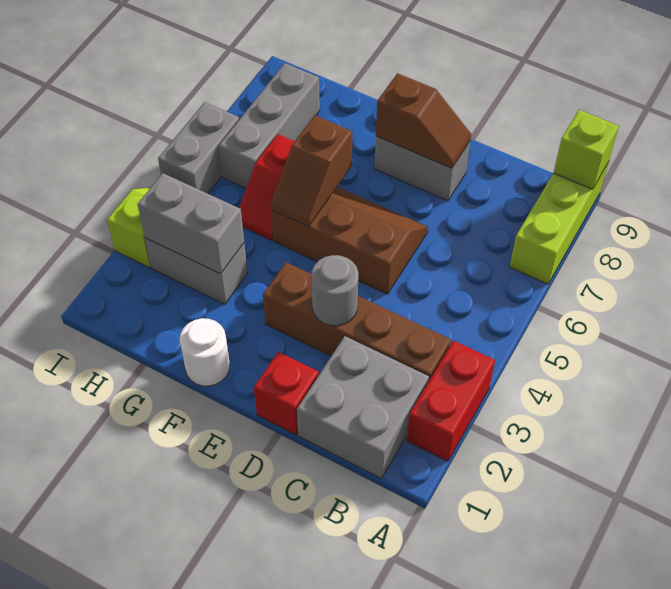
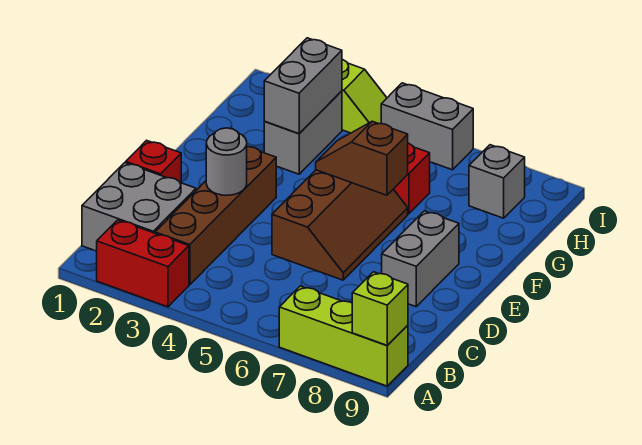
brown 1x2 slope [376,73,471,168] -> none
white 1x1 round brick [180,318,230,386] -> none
grey 1x3 brick [219,63,320,188] -> grey 1x1 brick [469,145,525,218]

